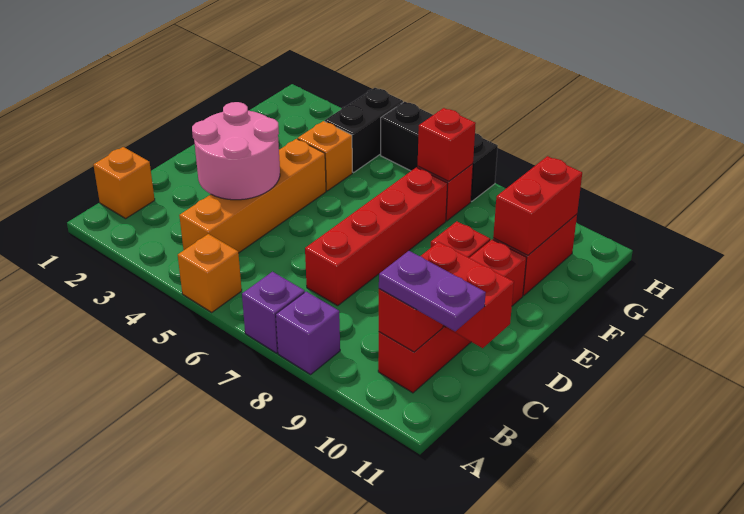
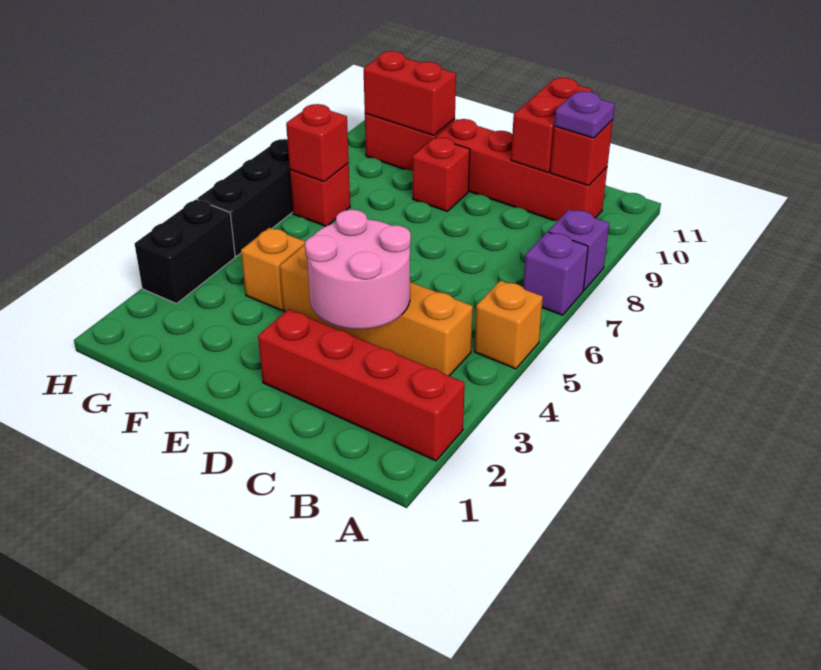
orange 1x1 brick [94,147,155,219] -> none
purple 1x2 plate [379,251,486,331] -> purple 1x1 plate [554,91,615,138]
red 1x4 brick [305,167,448,306] -> red 1x4 brick moved to [258,309,465,461]
black 1x2 brick [325,88,403,172] -> black 1x2 brick turned to [135,199,235,304]

